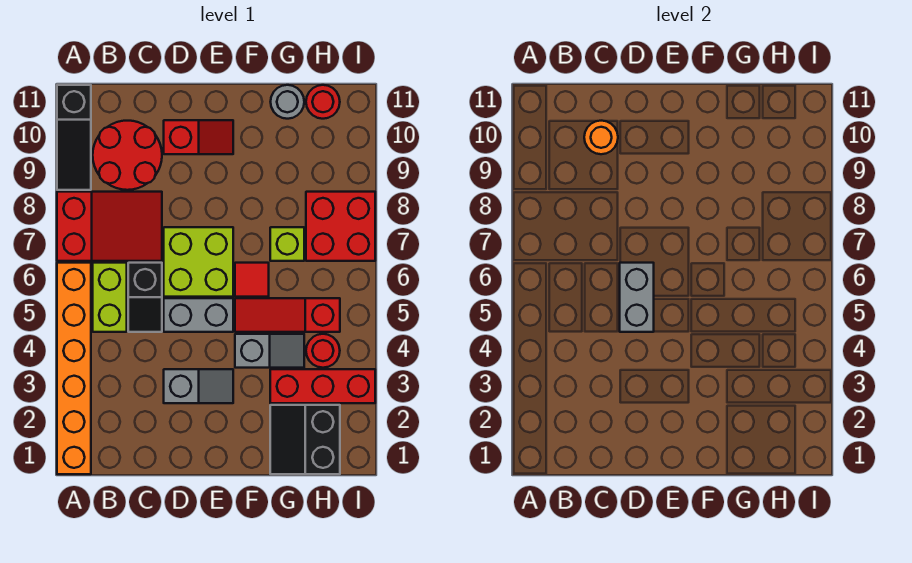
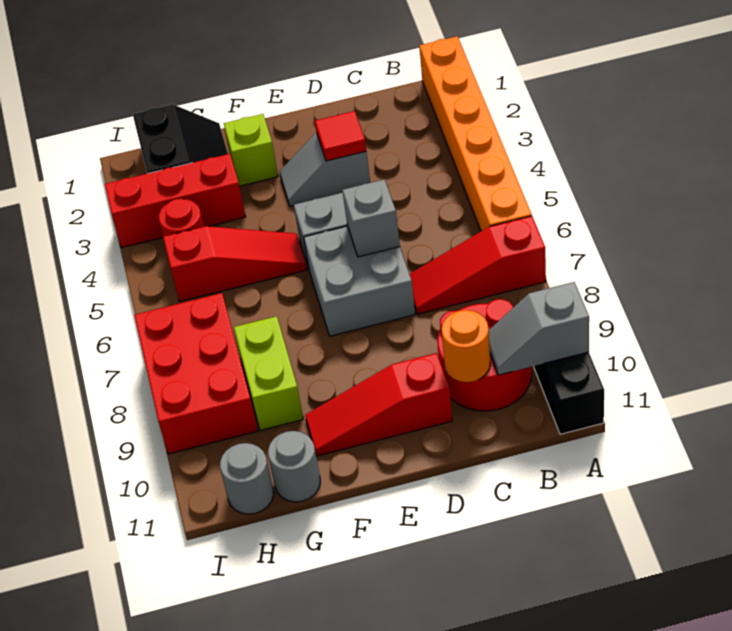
red 2x3 slope [57,192,162,261] -> red 1x3 slope [410,216,546,314]
lime 1x2 brick [93,263,127,332] -> lime 1x2 brick moved to [234,316,303,430]
black 1x2 slope [128,263,162,332] -> none
grey 1x2 brick [620,263,654,332] -> grey 1x1 brick [342,179,400,257]
lime 2x2 brick [164,227,233,297] -> grey 2x2 brick [304,226,415,336]
red 1x2 slope [164,120,233,154] -> red 1x3 slope [305,353,452,456]
grey 1x2 slope [235,334,304,368] -> grey 1x2 slope moved to [489,282,589,375]
red 1x1 tile [235,263,269,297] -> red 1x1 tile moved to [315,111,366,161]
lime 1x1 brick [270,227,304,261] -> lime 1x1 brick moved to [224,114,278,186]
red 2x2 brick [306,192,375,261] -> red 2x3 brick [134,293,258,454]
red 1x1 round brick [306,85,340,119] -> grey 1x1 round brick [220,443,274,514]

